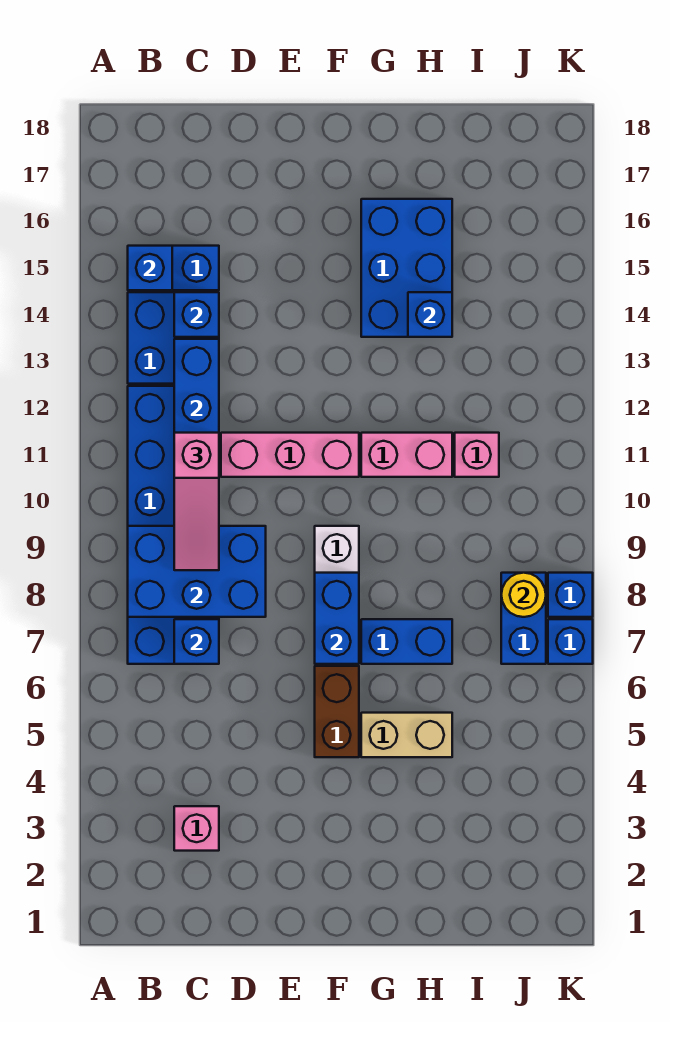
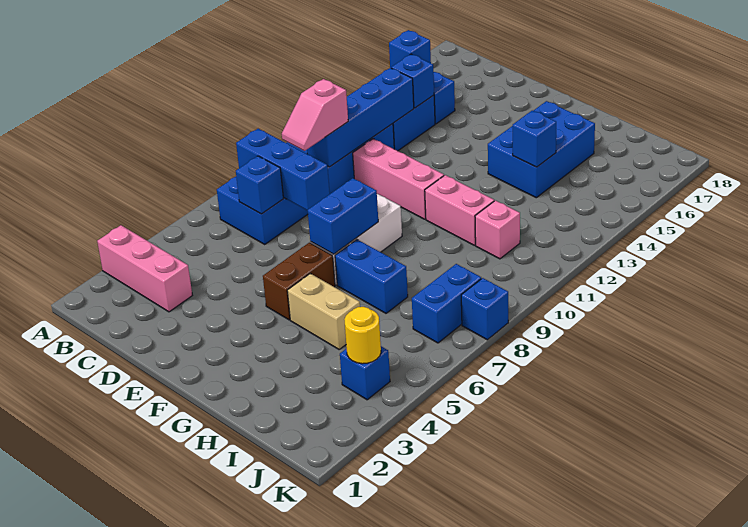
blue 2x3 brick [128,526,266,617] -> blue 1x3 brick [236,129,330,211]
pink 1x1 brick [174,806,219,851] -> pink 1x3 brick [97,225,192,312]
pink 1x3 slope [174,433,219,570] -> pink 1x2 slope [282,79,348,151]
yellow 1x1 round brick [501,573,546,617] -> yellow 1x1 round brick moved to [344,307,381,364]
blue 1x1 brick [548,619,593,664] -> blue 1x1 brick moved to [340,346,390,400]

